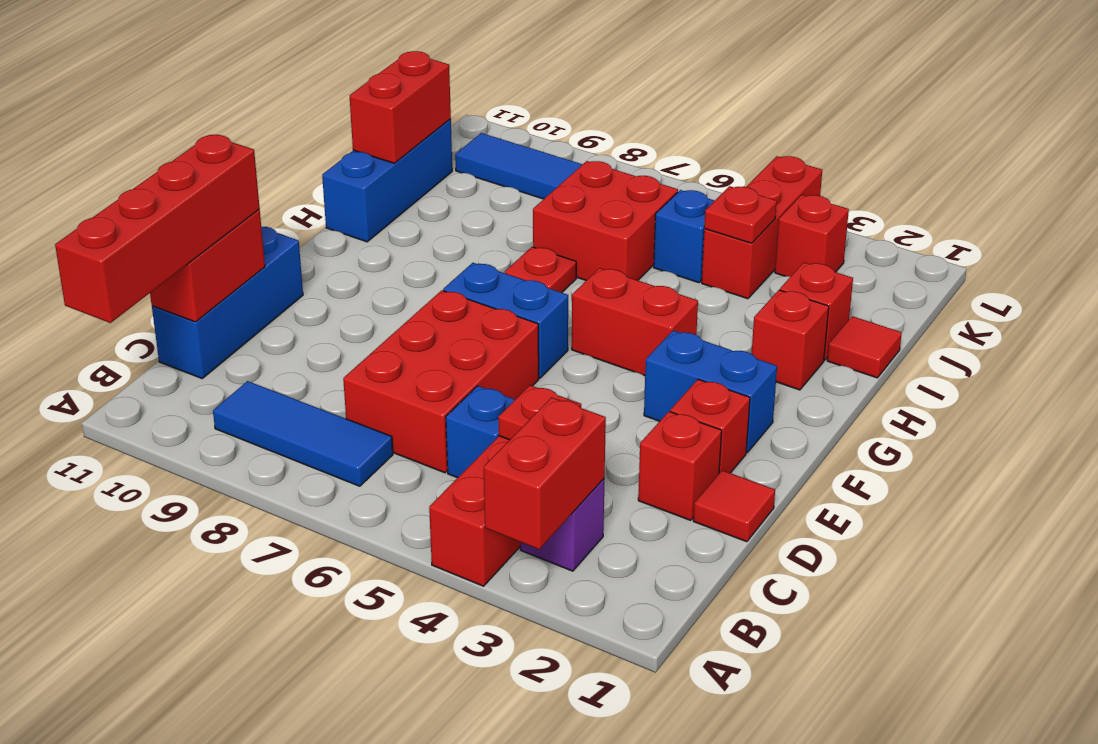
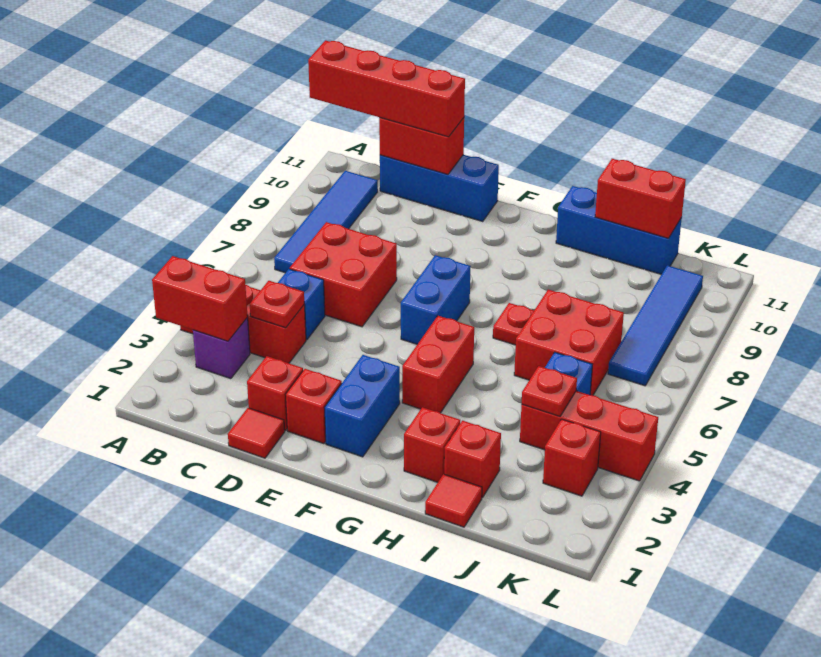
blue 1x3 tile [213,381,393,486] -> blue 1x4 tile [274,171,378,273]
red 2x3 brick [343,290,539,473] -> red 2x2 brick [290,222,397,327]

